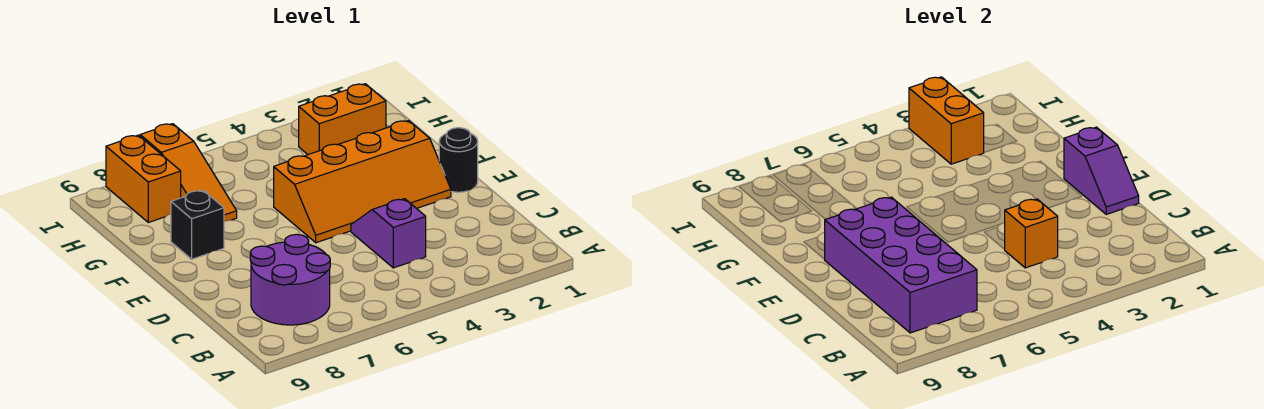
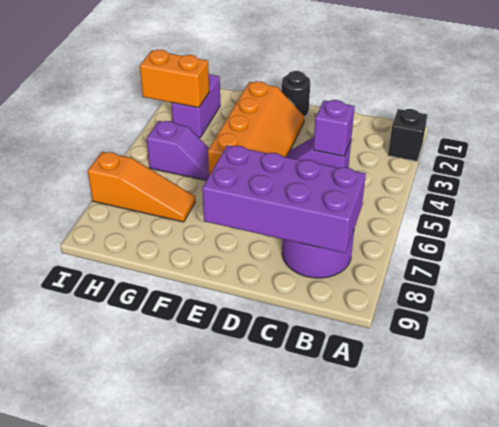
orange 1x1 brick [1004,199,1058,268] -> purple 1x1 brick [313,100,355,156]
purple 1x2 slope [1064,127,1139,214] -> purple 1x2 slope moved to [147,121,209,180]
black 1x1 brick [171,190,224,259] -> black 1x1 brick moved to [388,109,427,161]
orange 1x2 brick [299,84,386,155] -> purple 1x2 brick [171,74,220,138]
orange 1x2 brick [106,135,181,222] -> none

